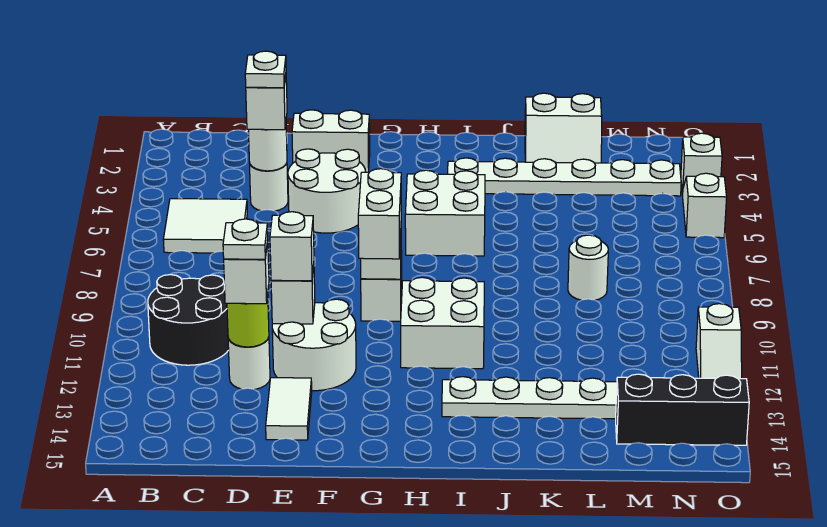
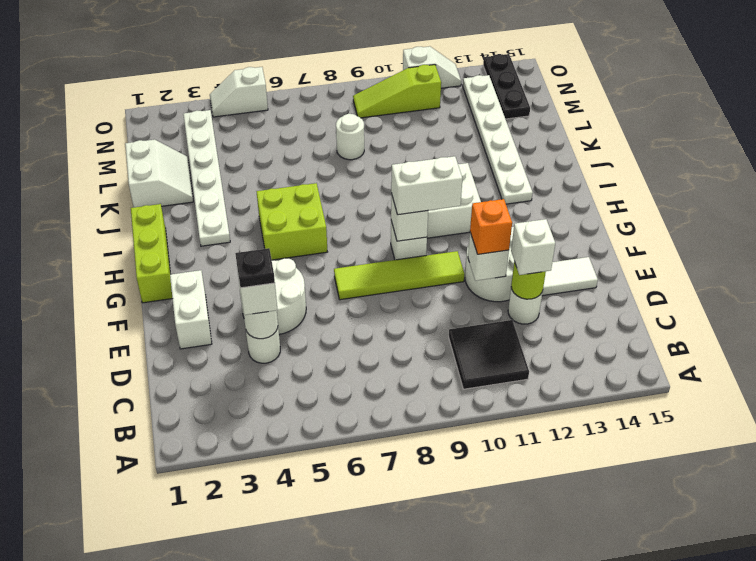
white 2x2 tile [163,199,247,253] -> none
black 2x2 round brick [148,275,229,365] -> black 2x2 tile [449,320,529,389]
white 1x1 plate [245,51,286,88] -> black 1x1 plate [235,248,275,288]
white 1x1 plate [223,219,268,259] -> none
white 1x1 brick [270,212,314,281] -> orange 1x1 brick [470,199,512,254]
none -> lime 1x4 tile [334,251,464,300]
none -> lime 1x3 brick [131,204,172,303]
white 2x2 brick [405,170,485,256] -> lime 2x2 brick [257,183,327,260]
black 1x3 brick [616,374,749,445] -> black 1x3 plate [483,54,530,119]
none -> lime 1x3 slope [353,65,441,118]
white 1x1 brick [681,133,722,195] -> none

